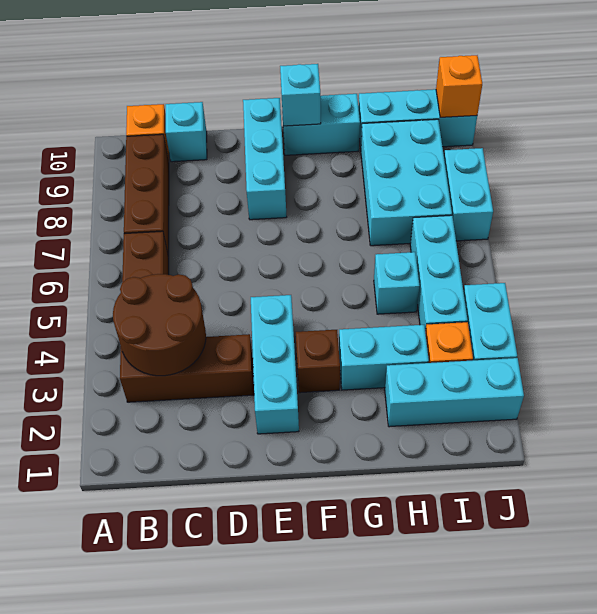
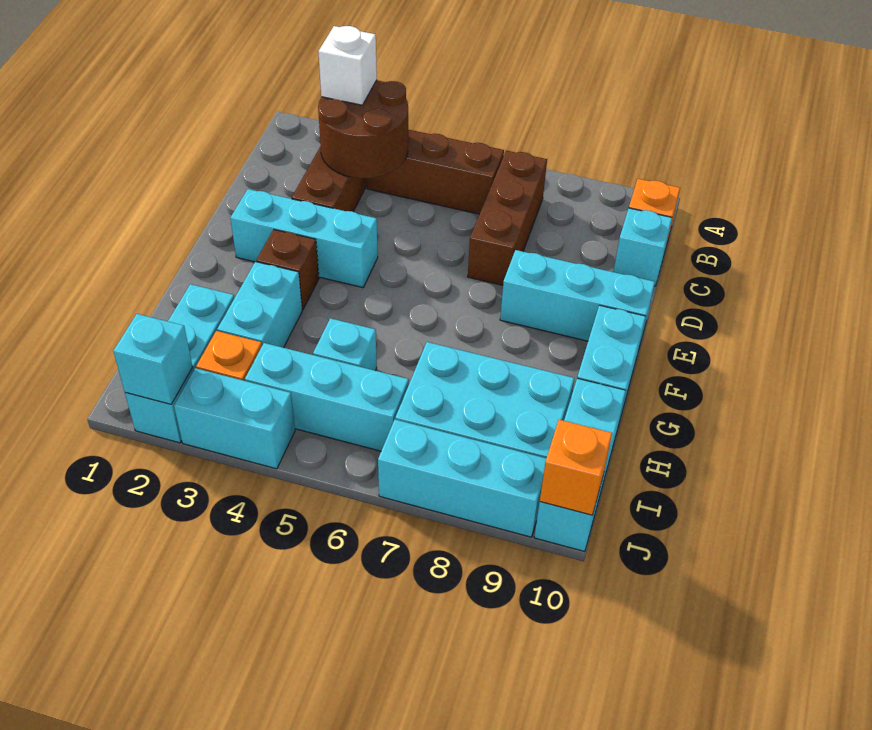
none -> white 1x1 brick [318,26,377,105]
brown 1x3 brick [124,134,169,257] -> brown 1x3 brick turned to [468,151,547,285]
cyan 1x1 brick [280,64,321,126] -> cyan 1x1 brick moved to [113,314,193,404]
cyan 1x2 brick [444,148,493,241] -> cyan 1x3 brick [378,420,546,537]

